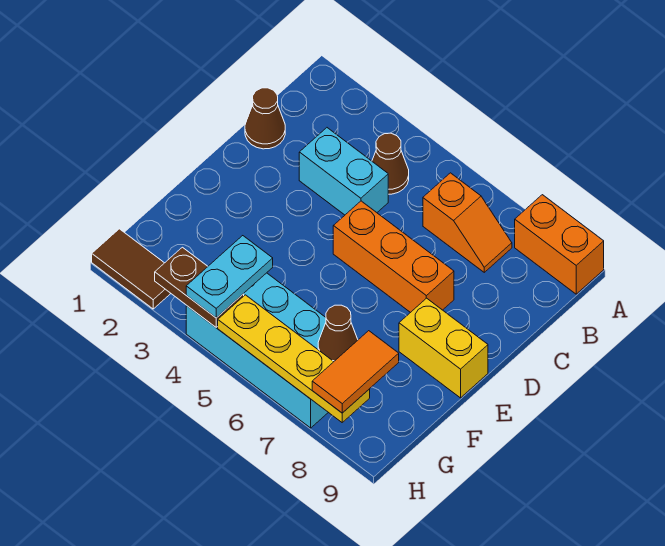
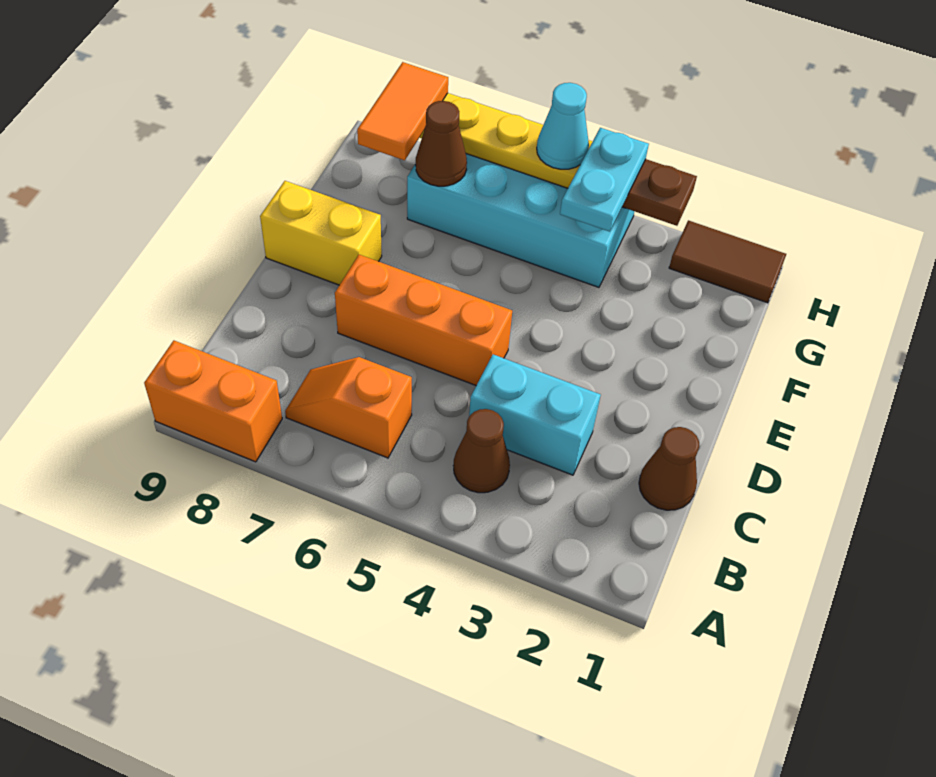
none -> cyan 1x1 cone [537,83,589,169]

